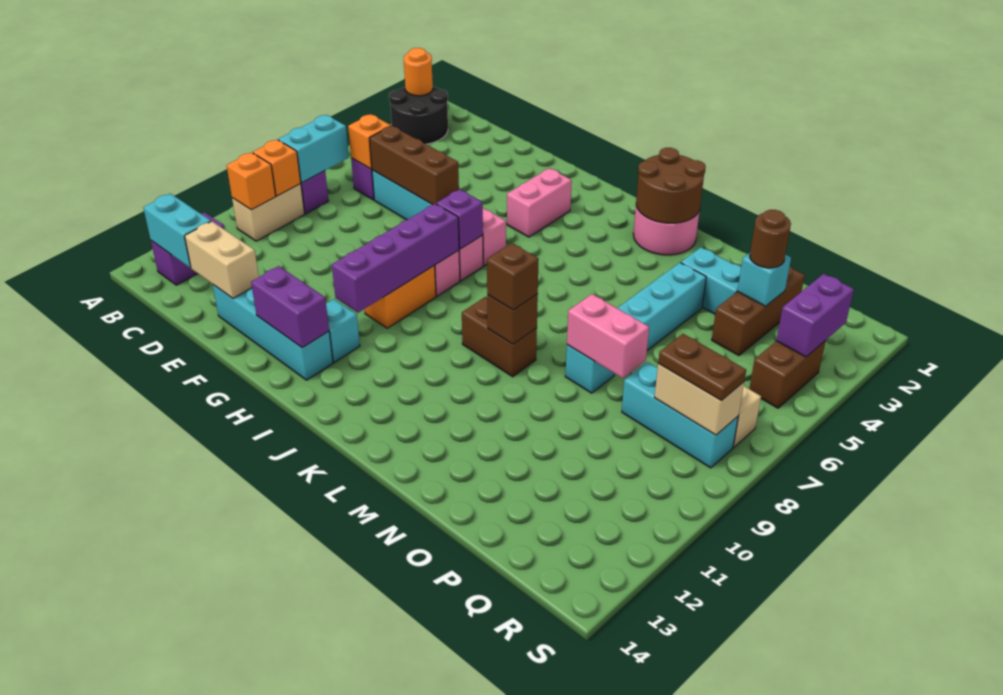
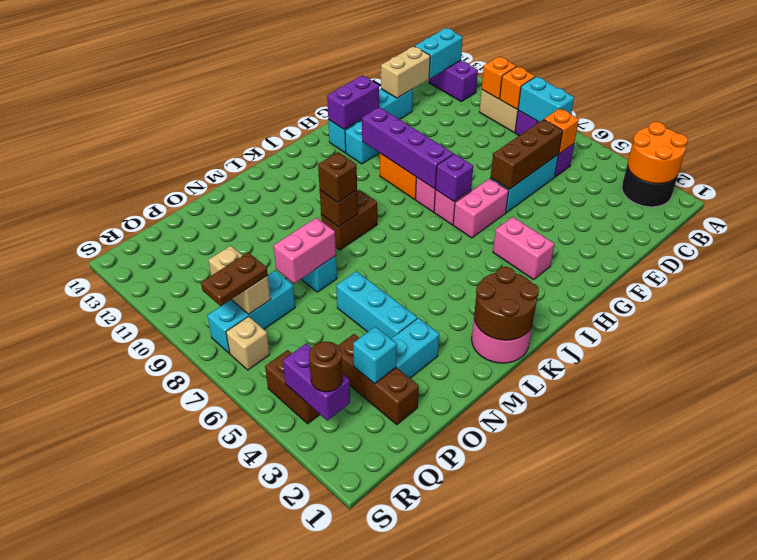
orange 1x1 round brick [404,48,433,96] -> orange 2x2 round brick [628,122,688,184]
brown 1x1 round brick [750,210,791,268] -> brown 1x1 round brick moved to [309,342,343,392]
tan 1x2 brick [655,364,744,435] -> tan 1x2 brick turned to [208,246,271,314]

